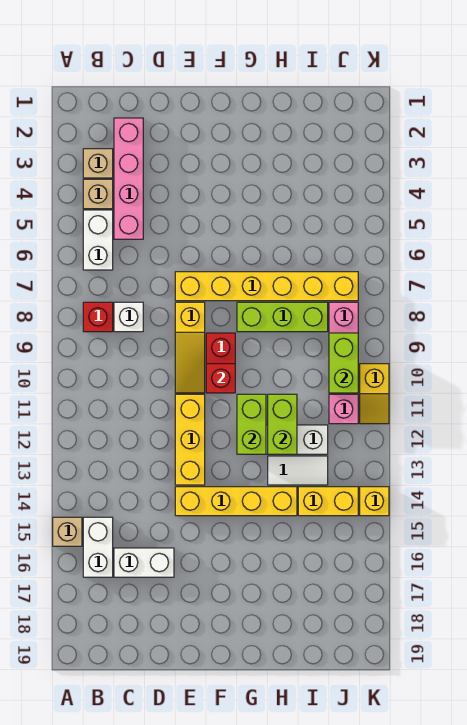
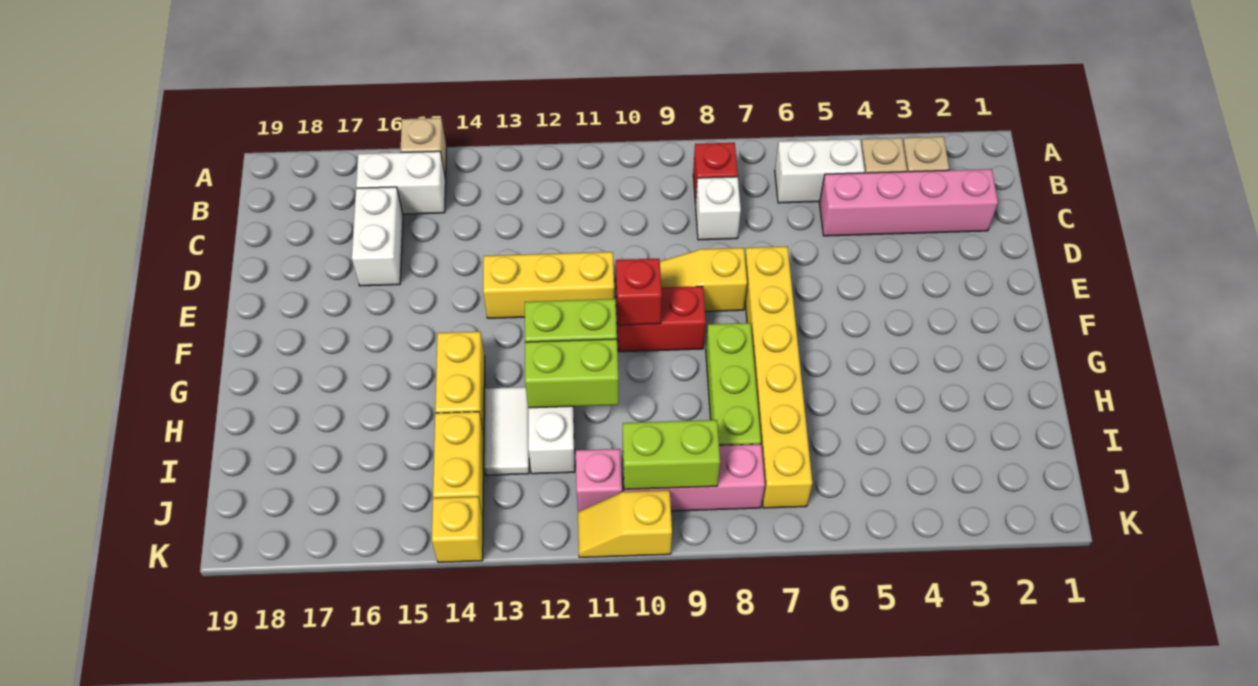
yellow 1x4 brick [175,487,297,516] -> yellow 1x2 brick [435,332,485,433]

